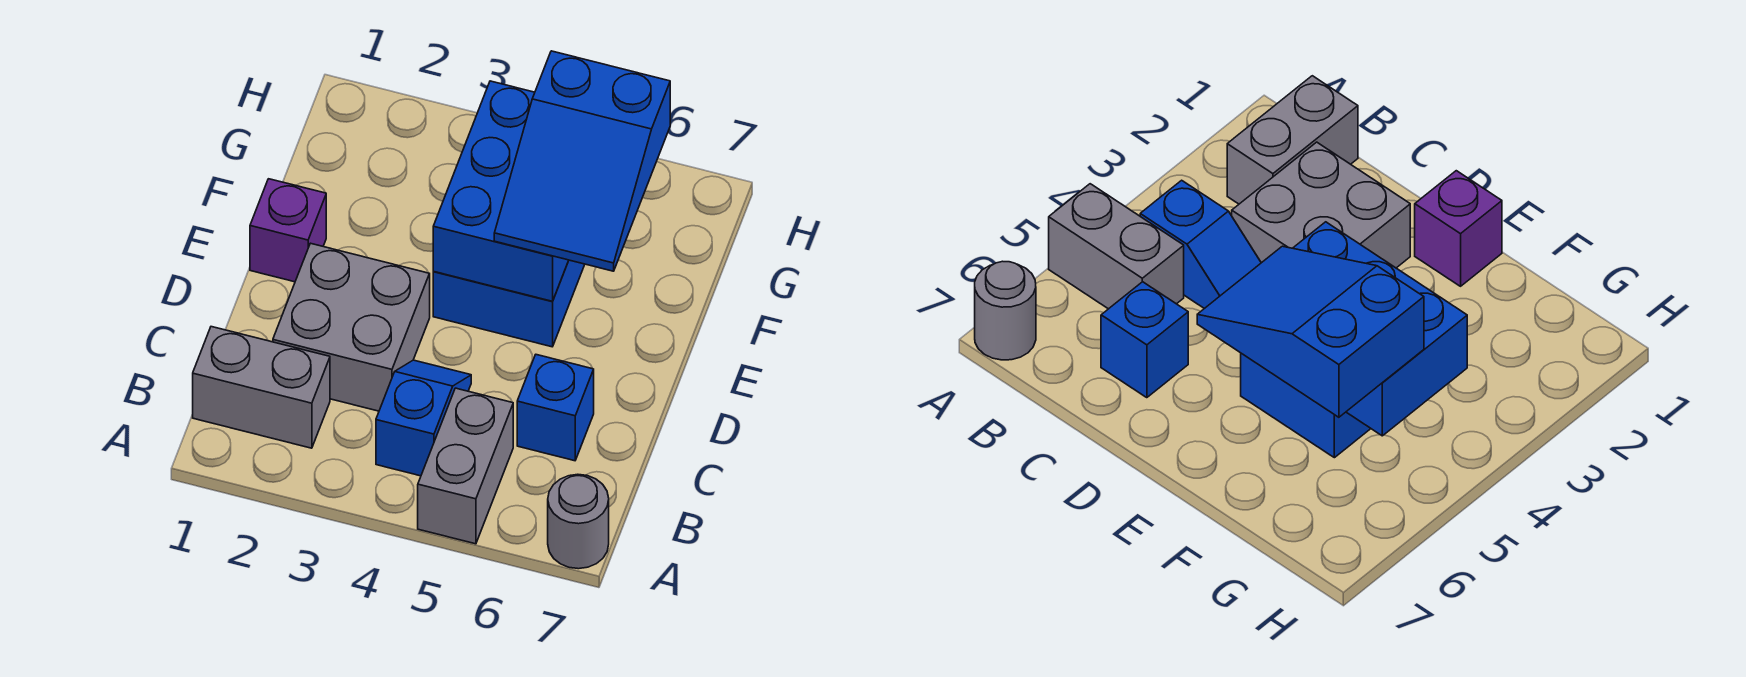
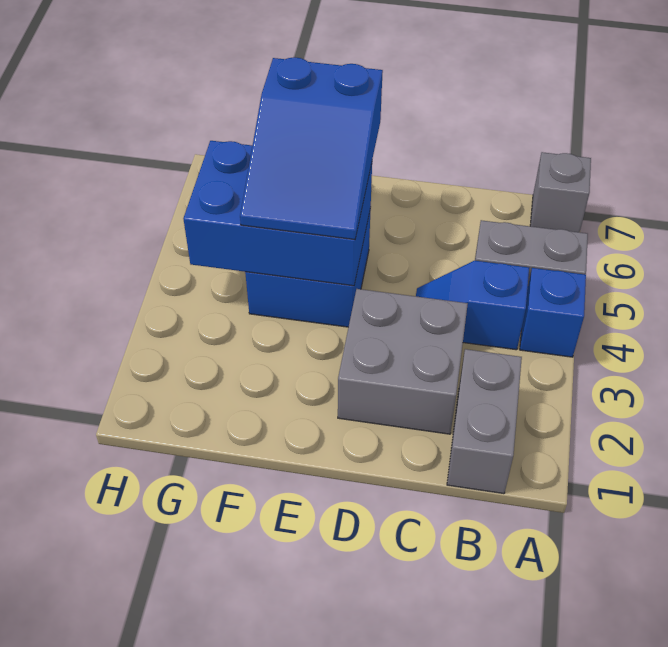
grey 1x1 round brick [548,474,609,569] -> grey 1x1 brick [530,152,591,232]
blue 1x1 brick [517,355,594,461] -> blue 1x1 brick moved to [520,268,586,357]
purple 1x1 brick [250,179,326,282] -> none
blue 2x3 slope [494,51,670,271] -> blue 2x3 slope turned to [240,57,383,240]

